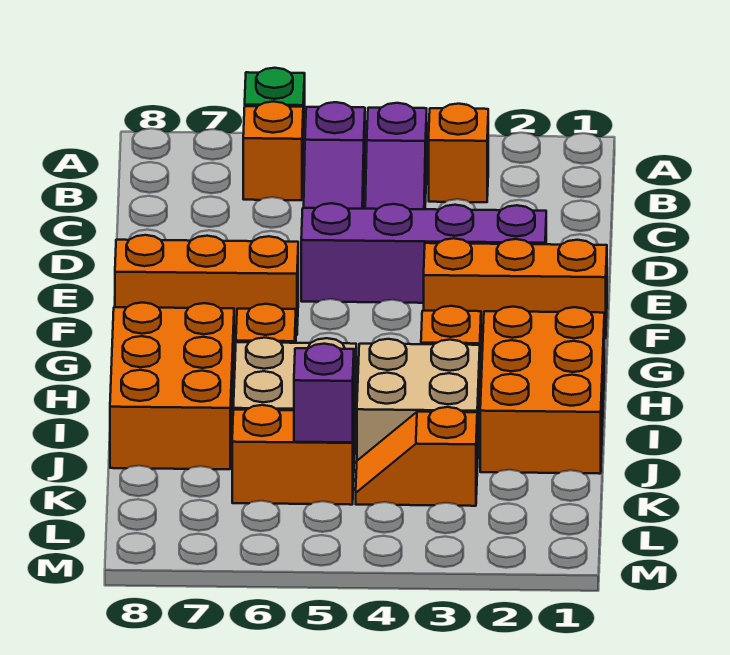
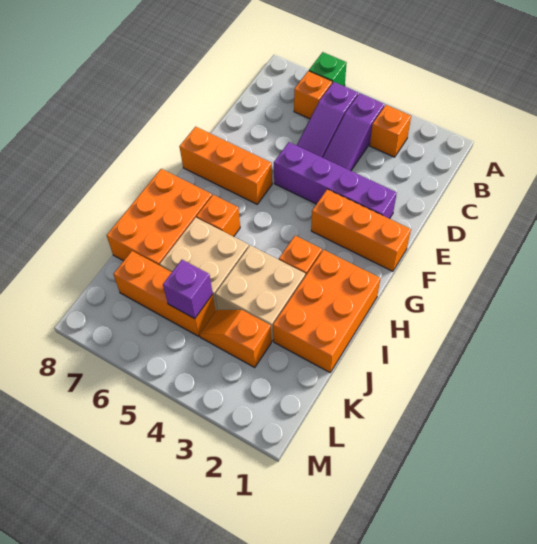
orange 1x2 brick [232,405,354,505] -> orange 1x3 brick [114,251,215,336]

